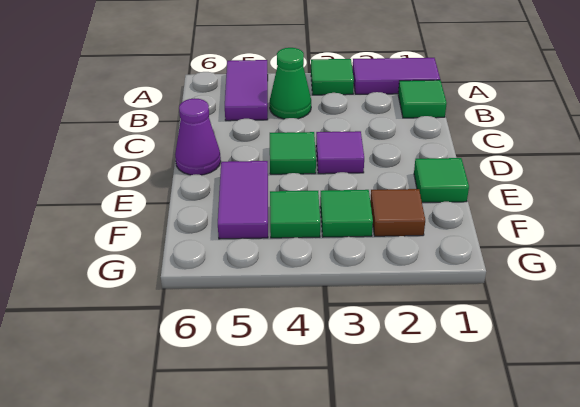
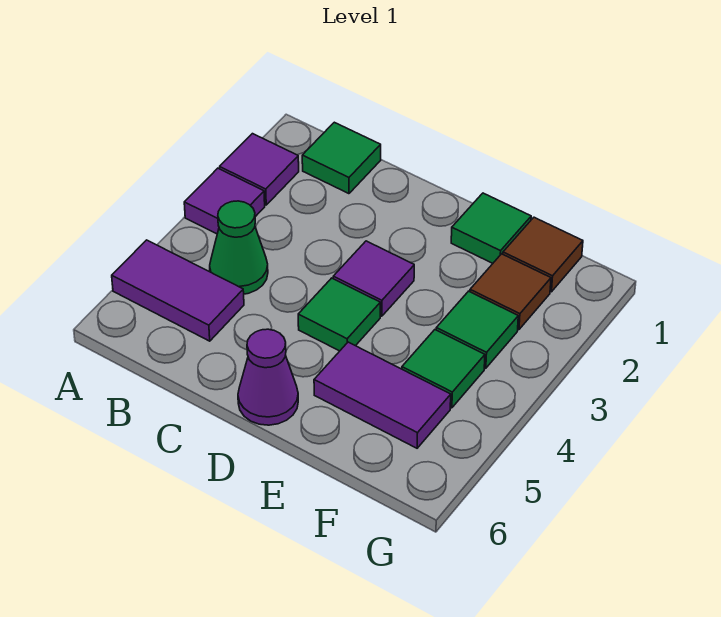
purple 1x2 tile [352,58,440,94] -> purple 1x1 tile [220,134,299,205]
green 1x1 tile [311,59,354,95] -> purple 1x1 tile [184,168,265,234]
none -> brown 1x1 tile [503,217,583,292]

